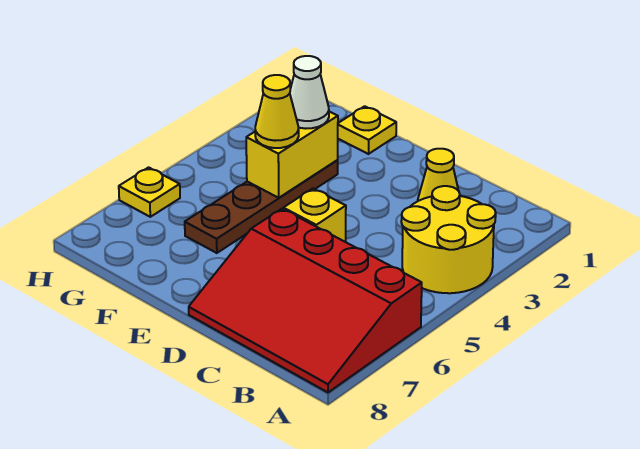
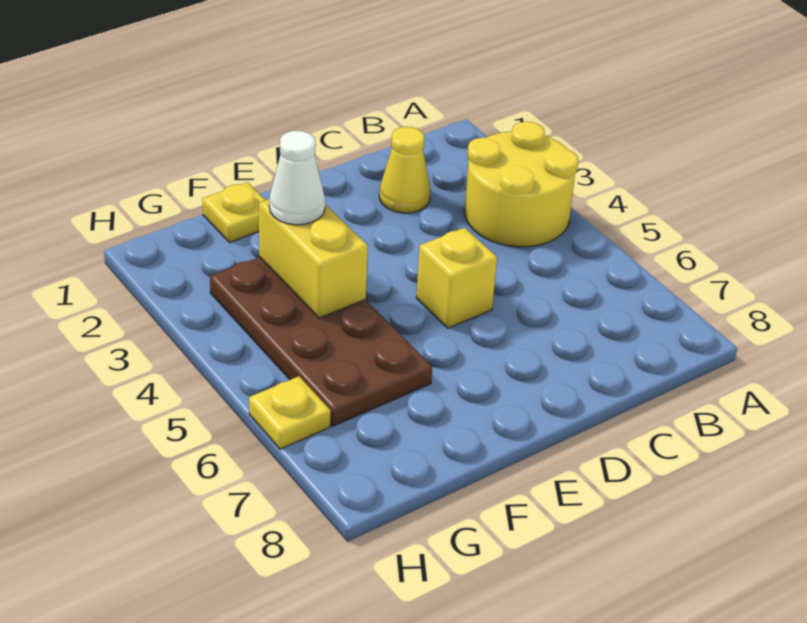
red 3x4 slope [189,209,422,392] -> none
brown 1x4 plate [185,160,338,253] -> brown 2x4 plate [210,257,432,426]
yellow 1x1 cone [255,75,299,148] -> none

